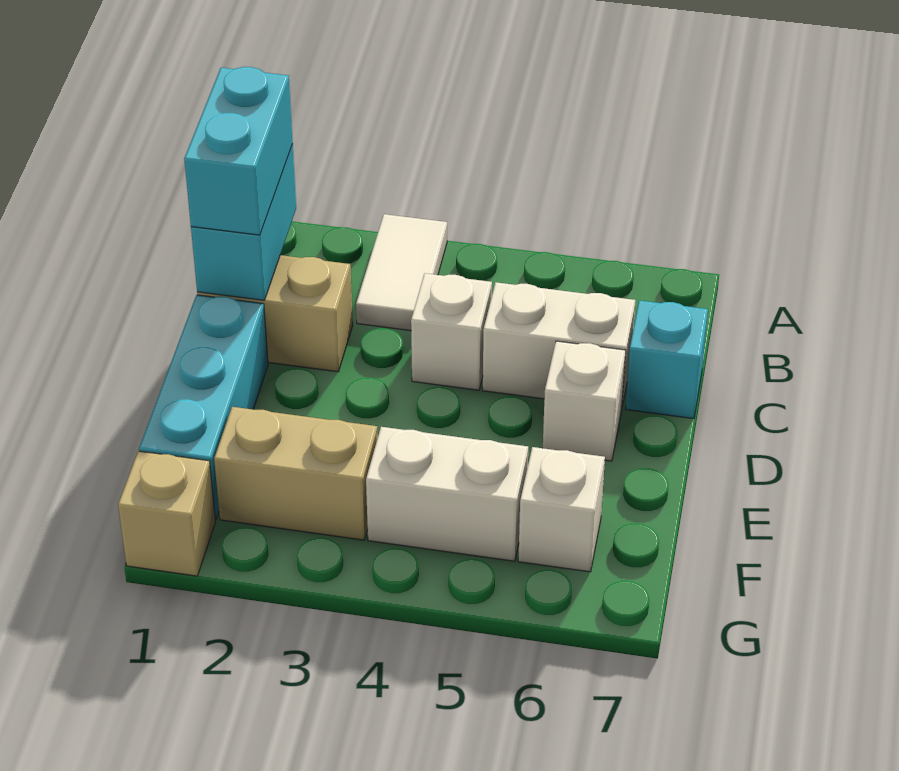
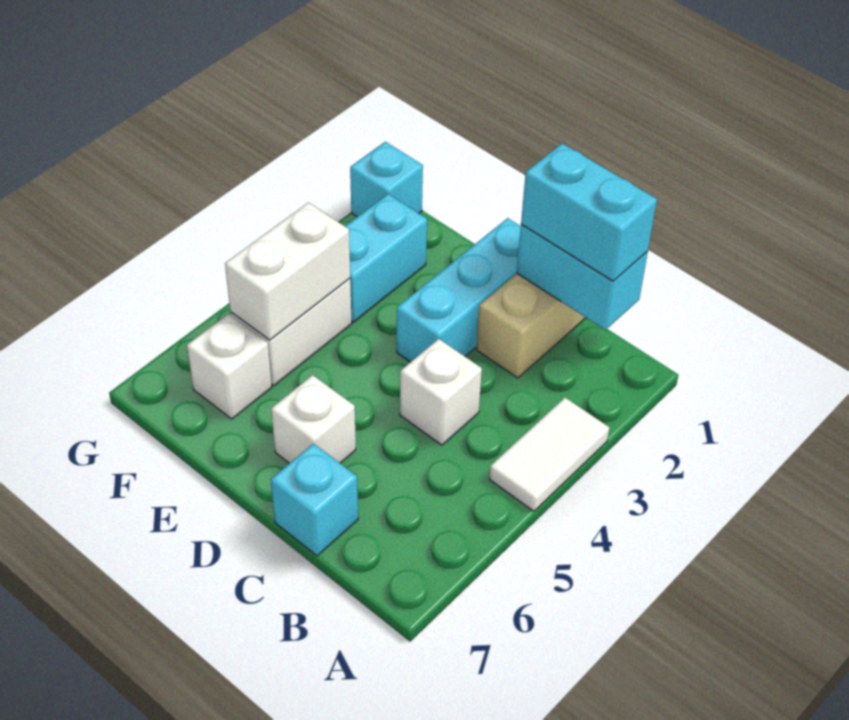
white 1x2 tile [356,214,447,331] -> white 1x2 tile turned to [489,398,609,511]
white 1x2 brick [483,282,635,406] -> white 1x2 brick moved to [225,202,350,340]
cyan 1x3 brick [139,295,268,519] -> cyan 1x3 brick turned to [397,218,521,362]
tan 1x2 brick [214,407,378,540] -> cyan 1x2 brick [345,194,427,322]
tan 1x1 brick [118,451,216,576] -> cyan 1x1 brick [350,142,423,217]

